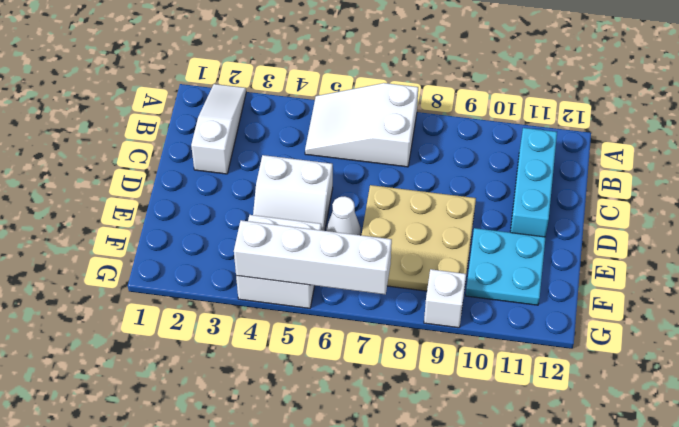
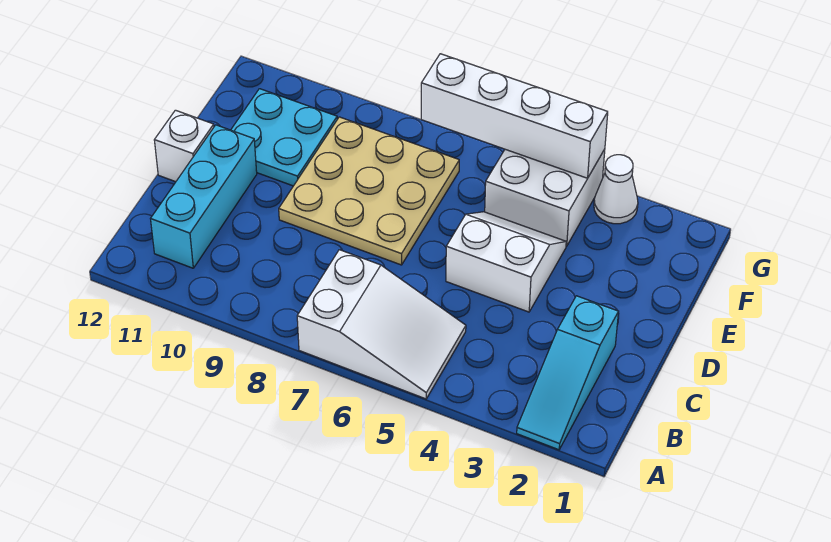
white 1x3 slope [191,84,246,174] -> cyan 1x3 slope [517,296,619,450]
white 1x1 cone [326,196,361,235] -> white 1x1 cone moved to [594,155,638,224]
white 1x1 brick [424,269,466,328] -> white 1x1 brick moved to [154,110,214,182]

